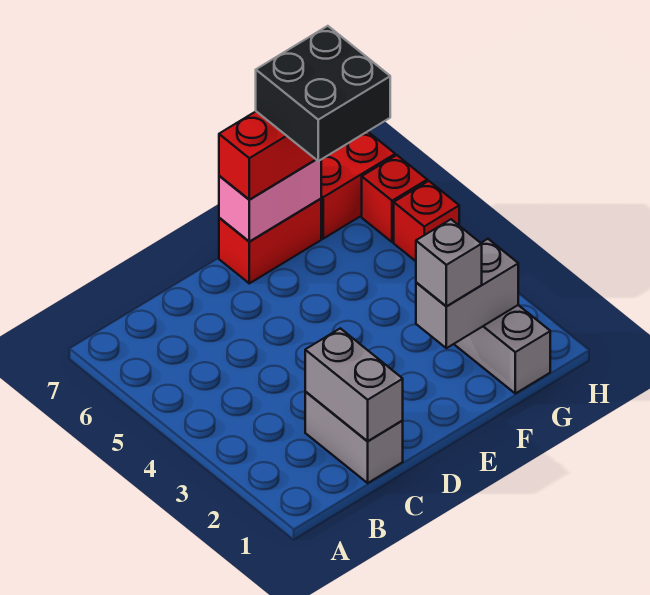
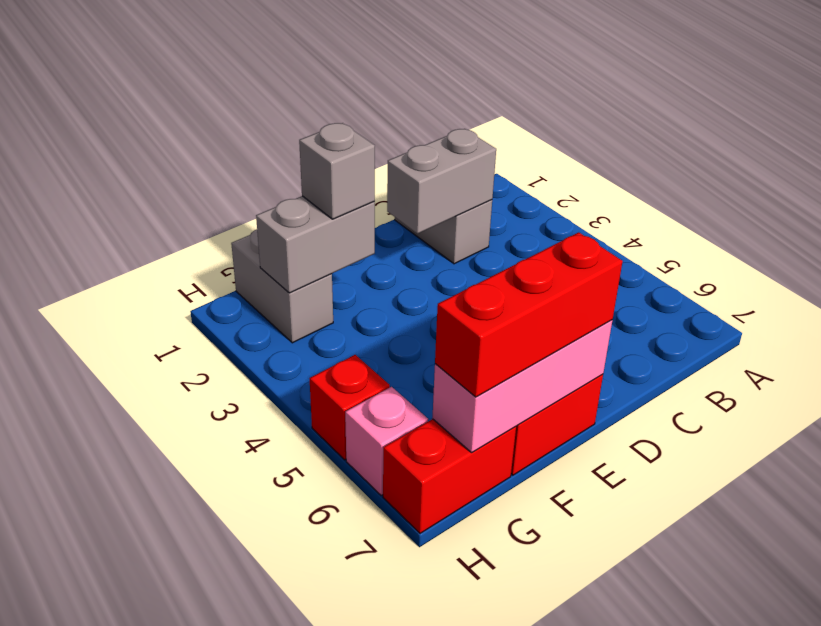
grey 1x2 brick [305,328,403,441] -> grey 1x2 brick turned to [387,129,496,234]
pink 1x2 brick [219,160,321,241] -> pink 1x3 brick [432,320,612,453]
black 2x2 brick [256,26,390,161] -> none
red 1x1 brick [362,155,427,242] -> pink 1x1 brick [345,387,428,495]

